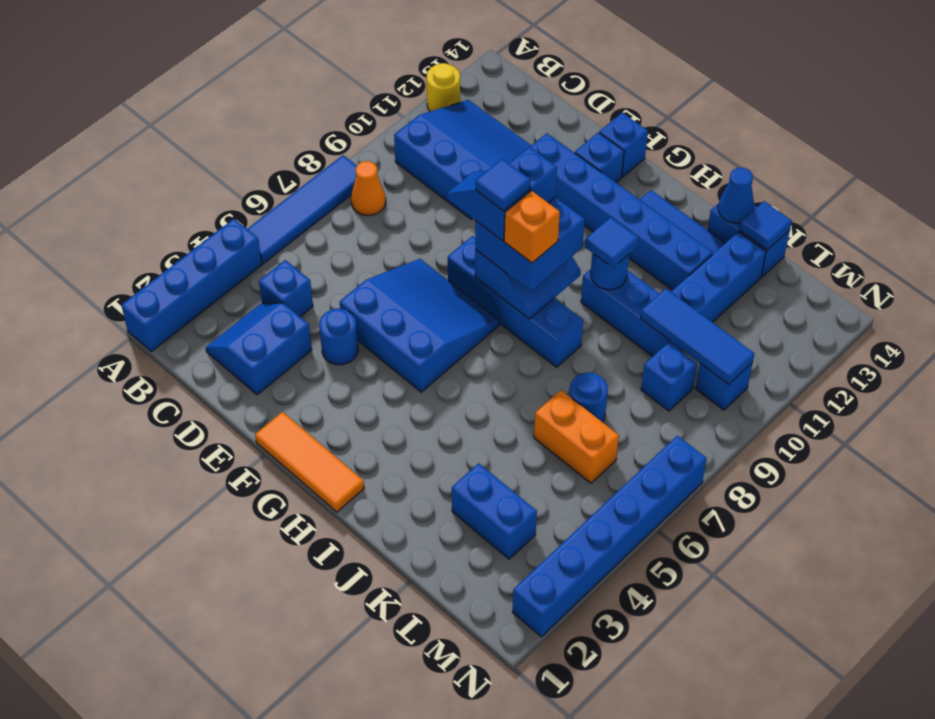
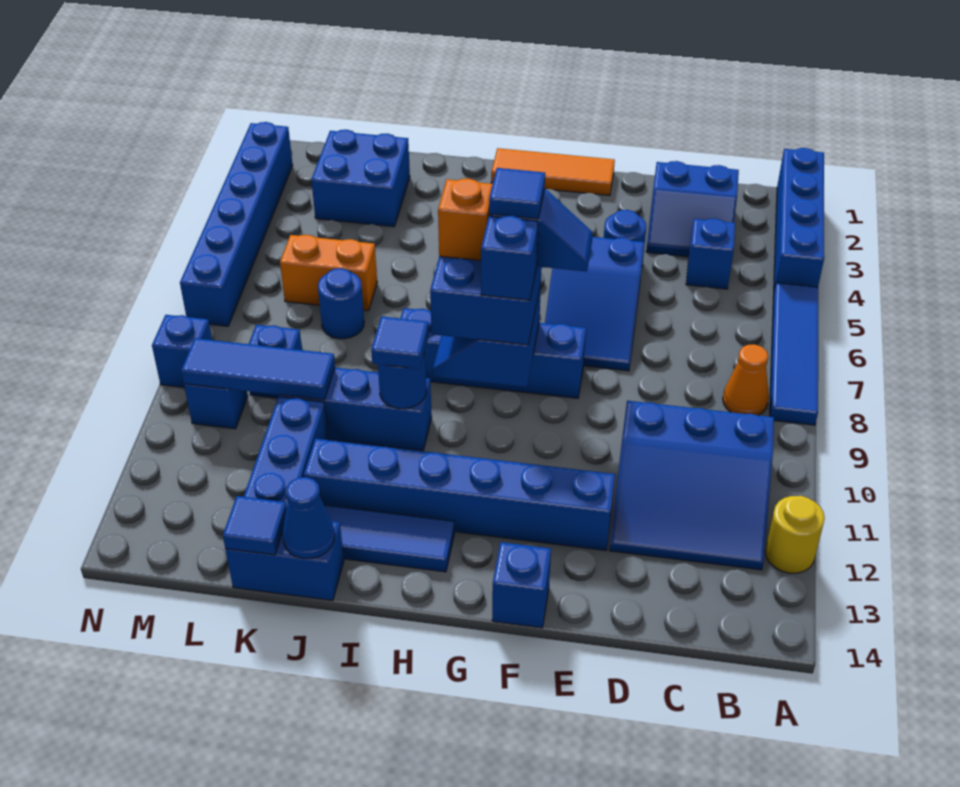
blue 2x2 slope [206,303,312,395] -> blue 2x2 slope turned to [646,161,739,257]
blue 3x3 slope [340,259,500,392] -> blue 2x3 slope [545,237,645,371]
blue 1x1 brick [575,133,624,182] -> blue 1x1 brick moved to [152,315,212,388]
blue 1x2 brick [452,463,537,559] -> blue 2x2 brick [311,130,410,227]

